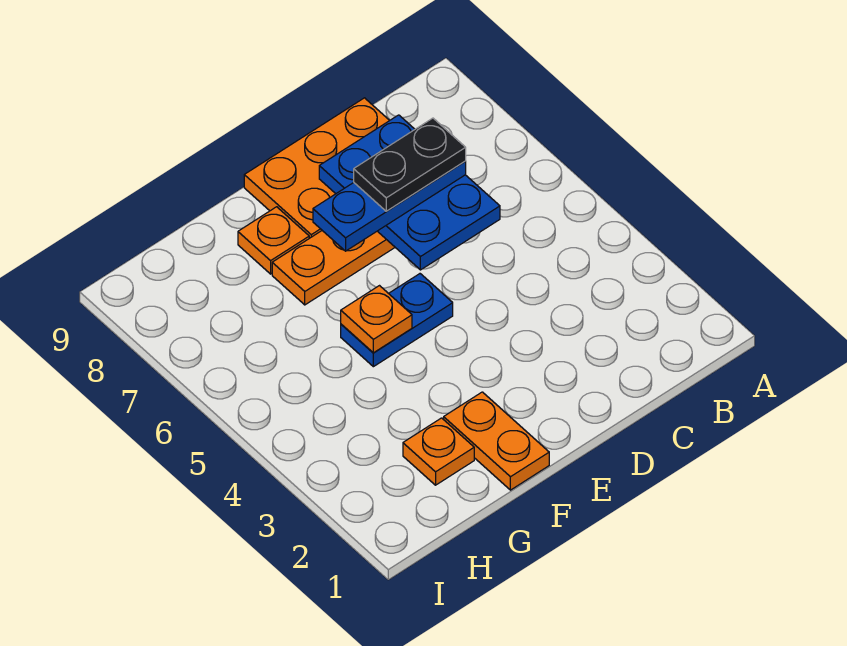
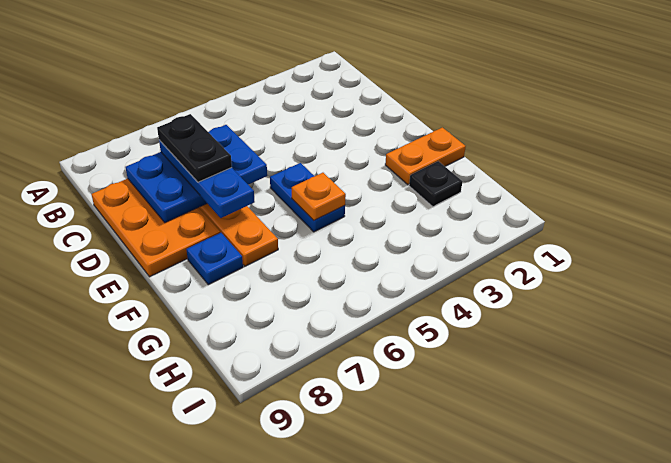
orange 1x1 plate [238,207,309,274] -> blue 1x1 plate [186,233,243,285]
orange 1x1 plate [403,418,474,485] -> black 1x1 plate [409,161,463,207]

